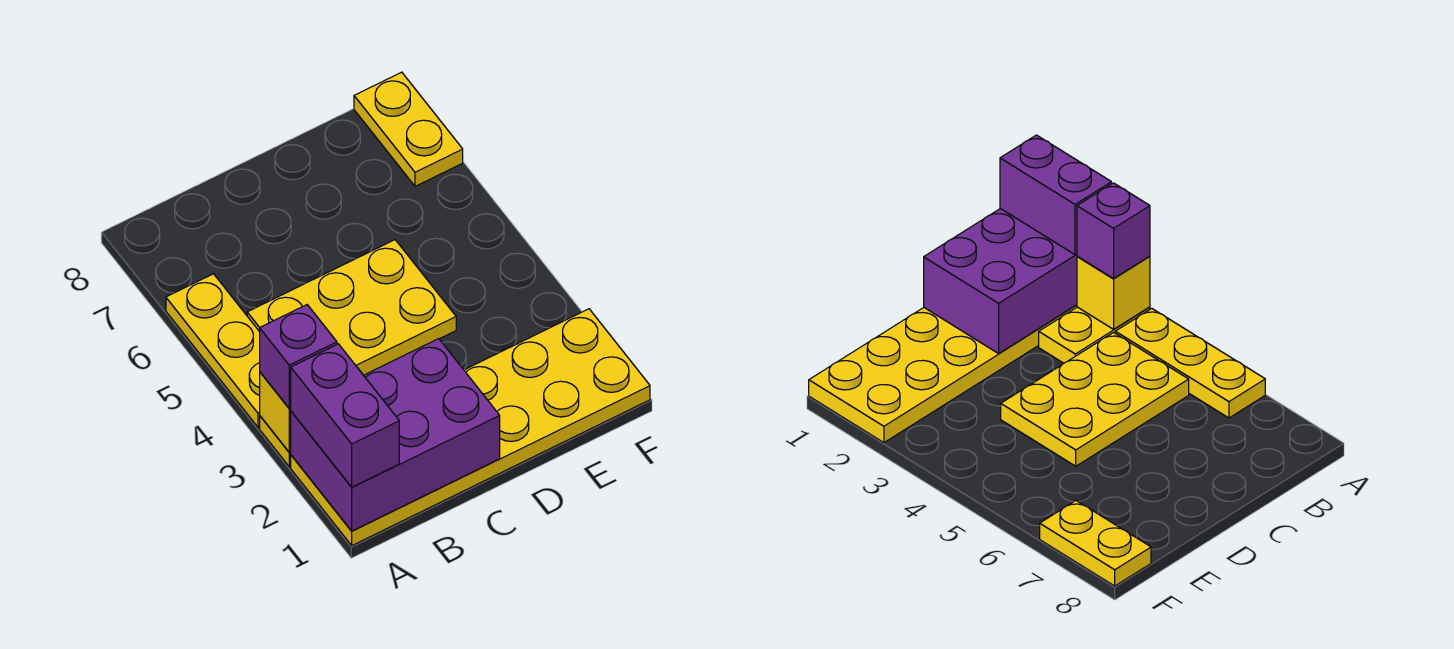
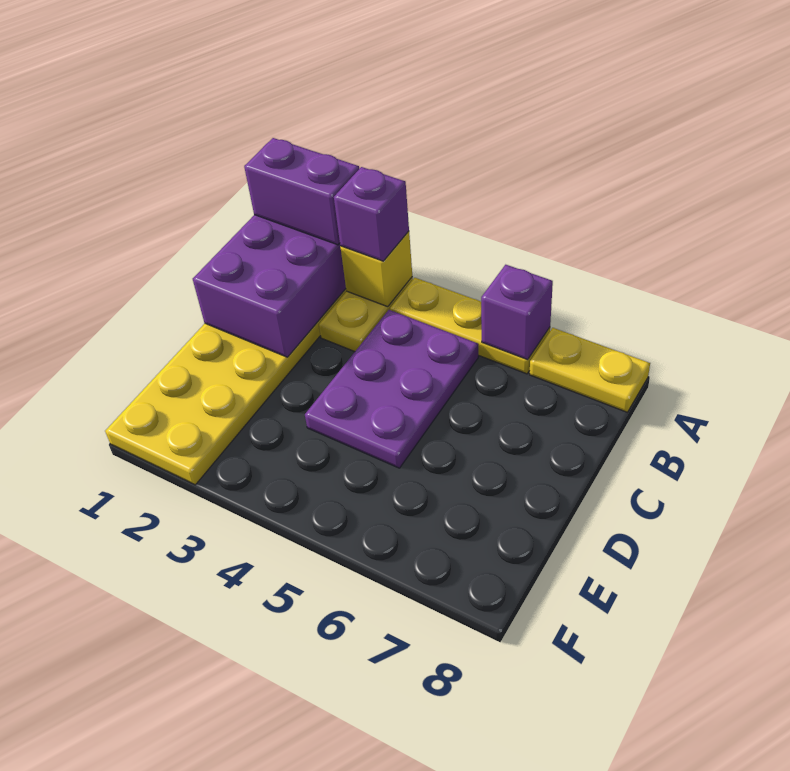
none -> purple 1x1 brick [481,265,553,360]
yellow 2x3 plate [247,240,456,375] -> purple 2x3 plate [305,310,478,468]
yellow 1x2 plate [354,72,463,186] -> yellow 1x2 plate moved to [530,328,650,412]

